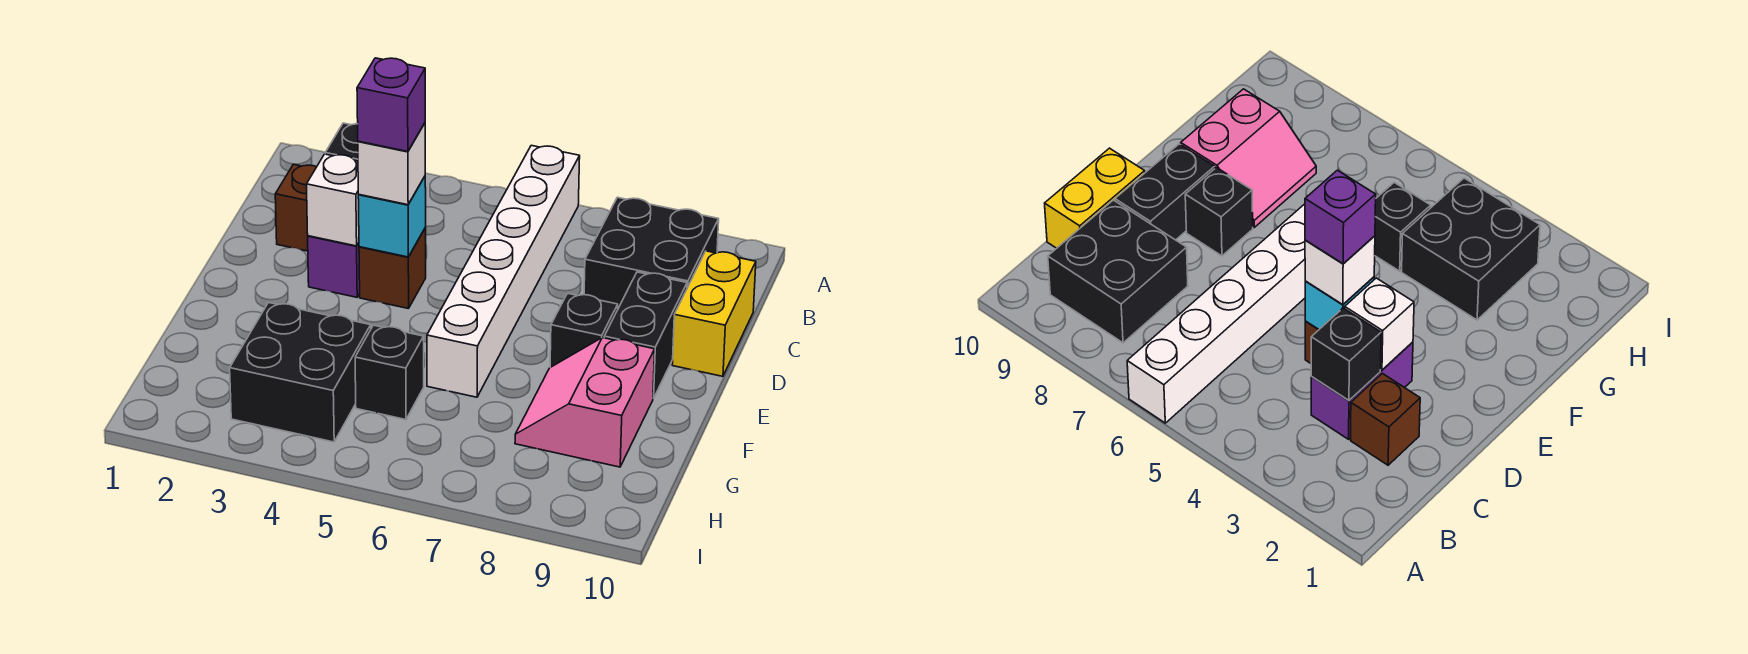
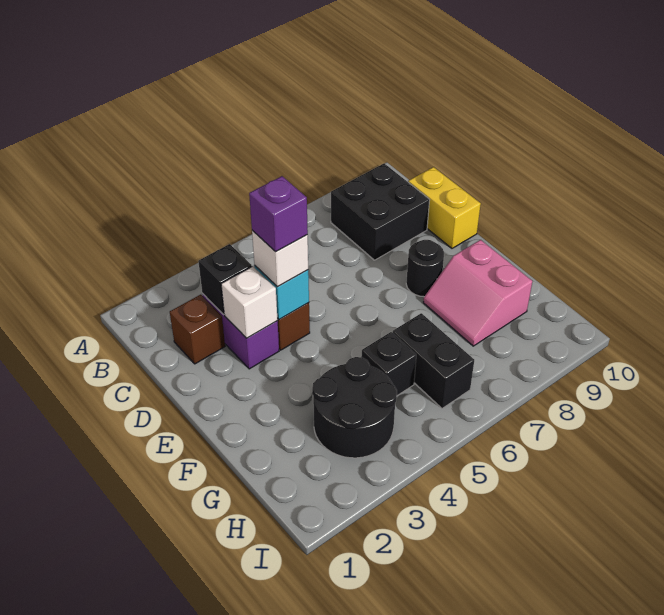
white 1x6 brick [427,145,580,397] -> none
black 1x2 brick [604,272,687,398] -> black 1x2 brick moved to [393,313,474,408]
black 1x1 brick [550,293,618,367] -> black 1x1 round brick [406,240,444,297]
black 2x2 brick [230,303,371,442] -> black 2x2 round brick [312,357,397,458]

